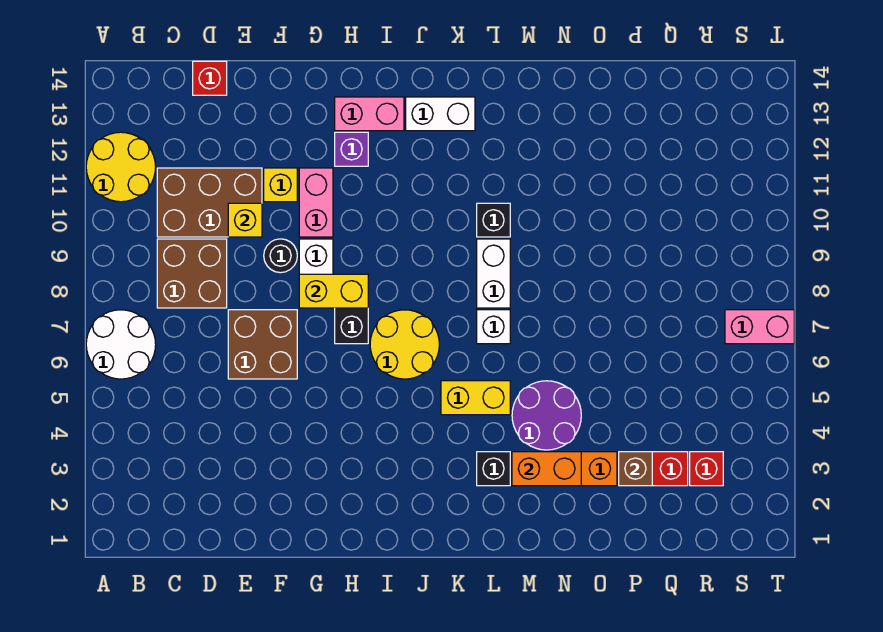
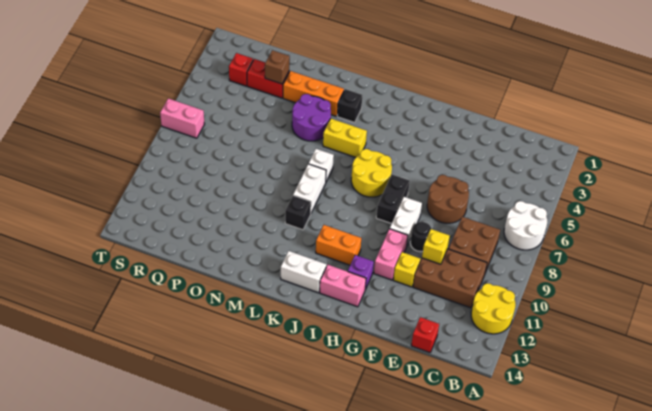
brown 2x2 brick [228,310,297,379] -> brown 2x2 round brick [427,175,469,223]
yellow 1x2 brick [299,274,368,308] -> none
orange 1x2 brick [512,452,581,486] -> orange 1x2 brick moved to [316,225,361,265]

